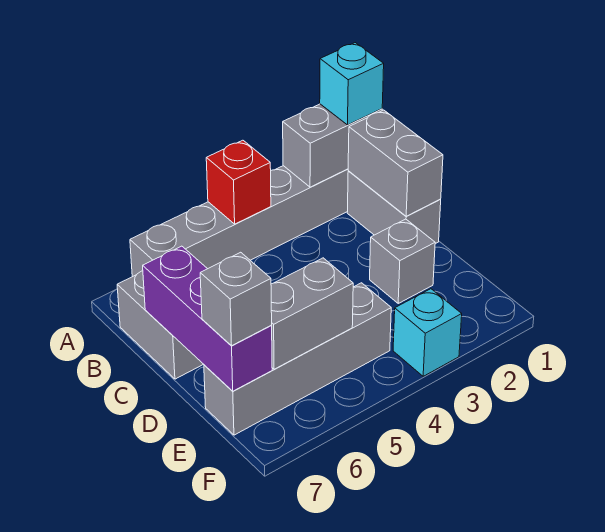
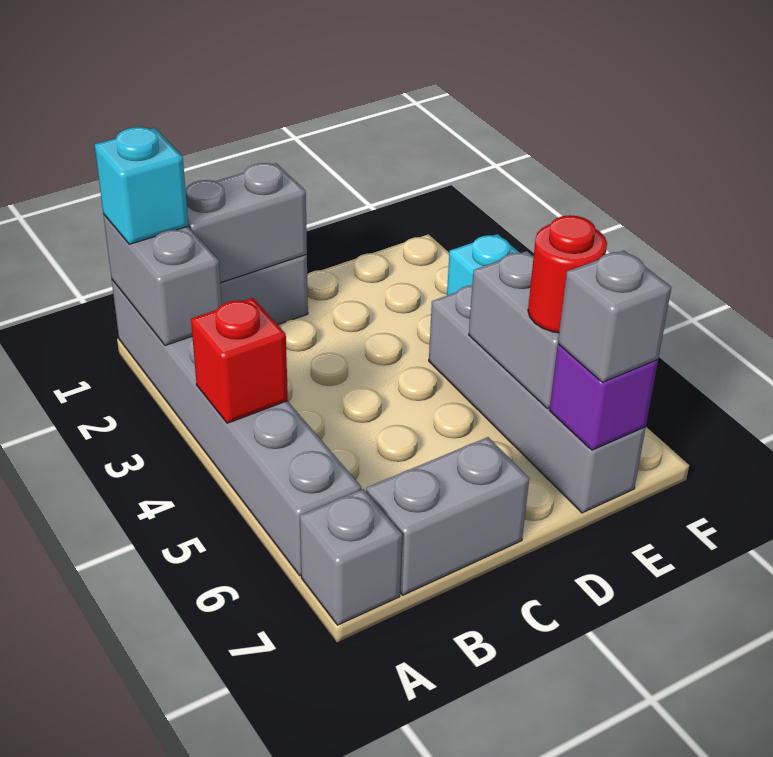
purple 1x3 brick [143,246,272,391] -> purple 1x1 brick [550,344,658,450]
grey 1x1 brick [370,219,435,303] -> grey 1x1 brick moved to [300,489,402,625]
none -> red 1x1 round brick [528,215,607,333]

